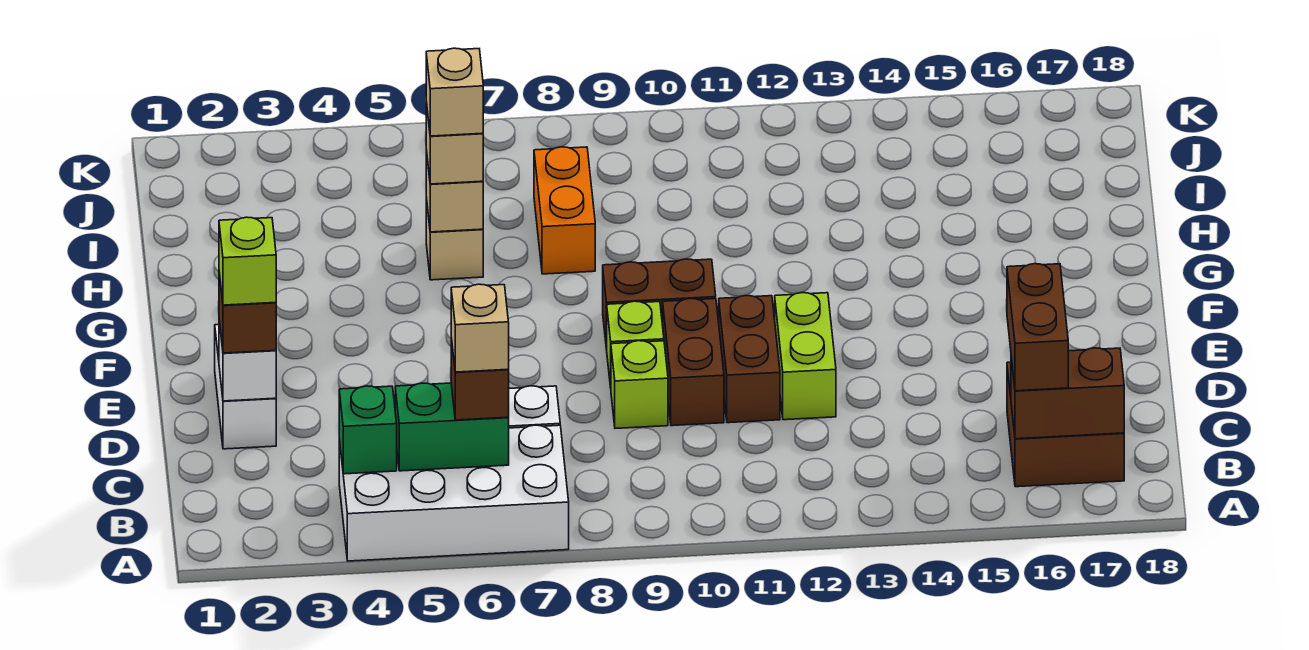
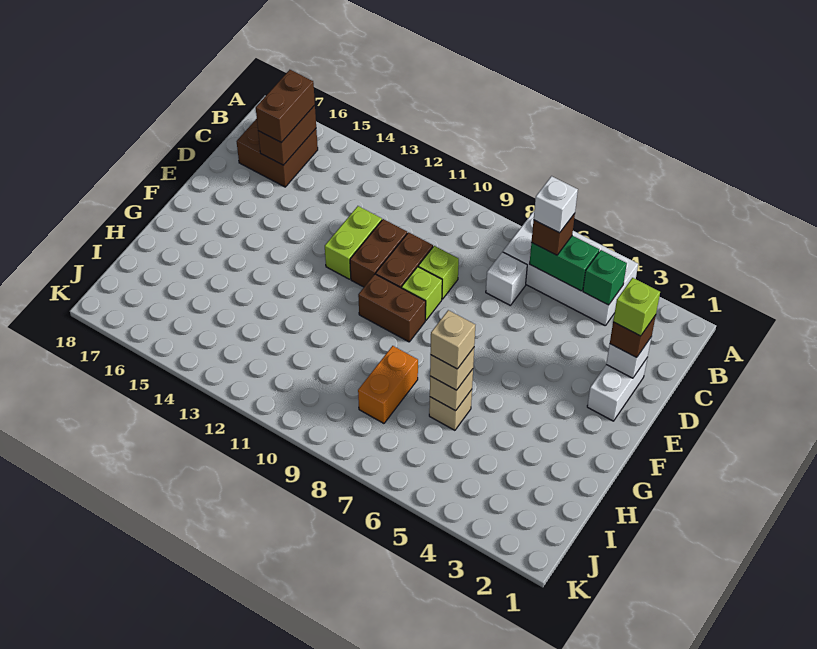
tan 1x1 brick [451,284,509,372] -> white 1x1 brick [534,176,578,233]
brown 1x2 brick [1011,348,1124,439] -> brown 1x2 brick turned to [258,105,316,165]

